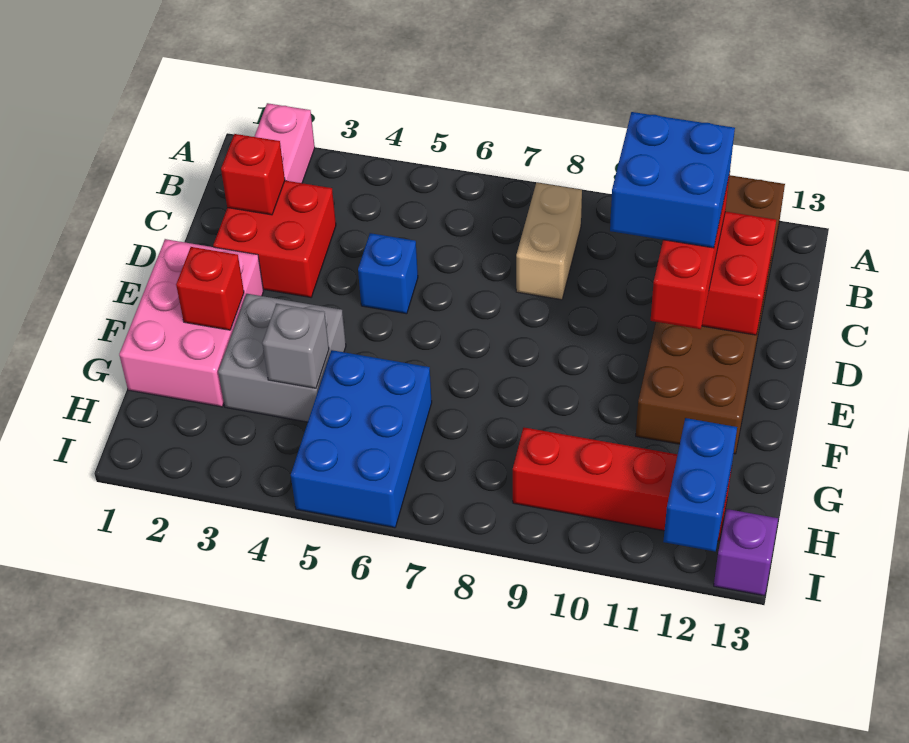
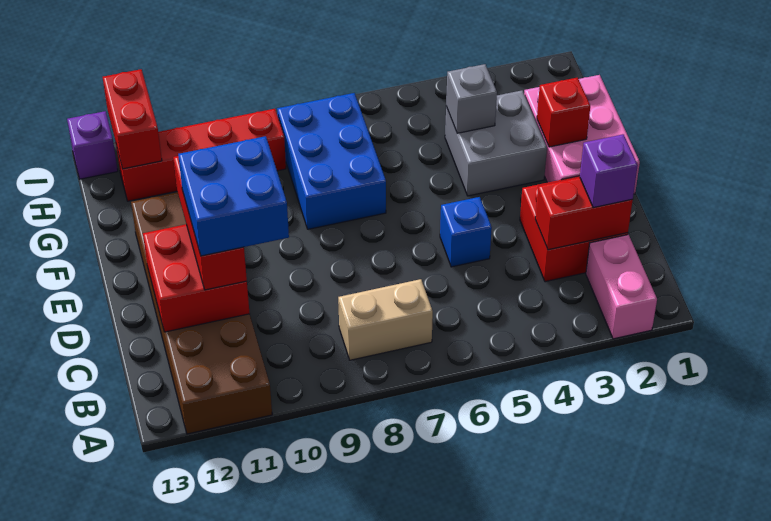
tan 1x2 brick [516,183,582,300] -> tan 1x2 brick turned to [338,279,433,360]
red 1x1 brick [221,134,285,215] -> red 1x2 brick [535,177,633,250]
none -> purple 1x1 brick [580,134,638,208]
blue 2x3 brick [290,350,432,528] -> blue 2x3 brick moved to [277,93,386,229]
blue 1x2 brick [663,418,737,551] -> red 1x2 brick [103,69,162,169]

